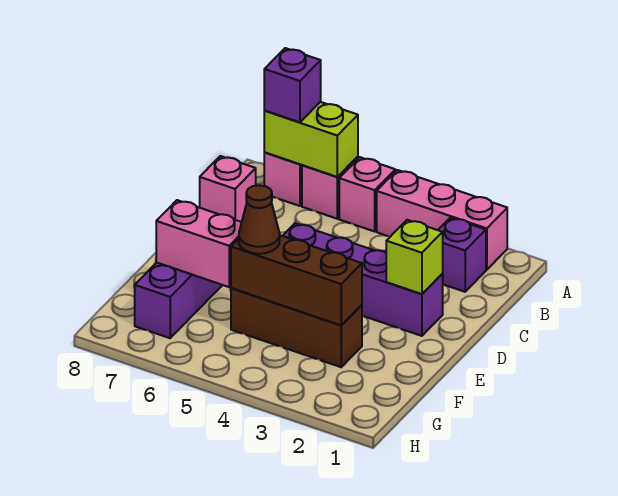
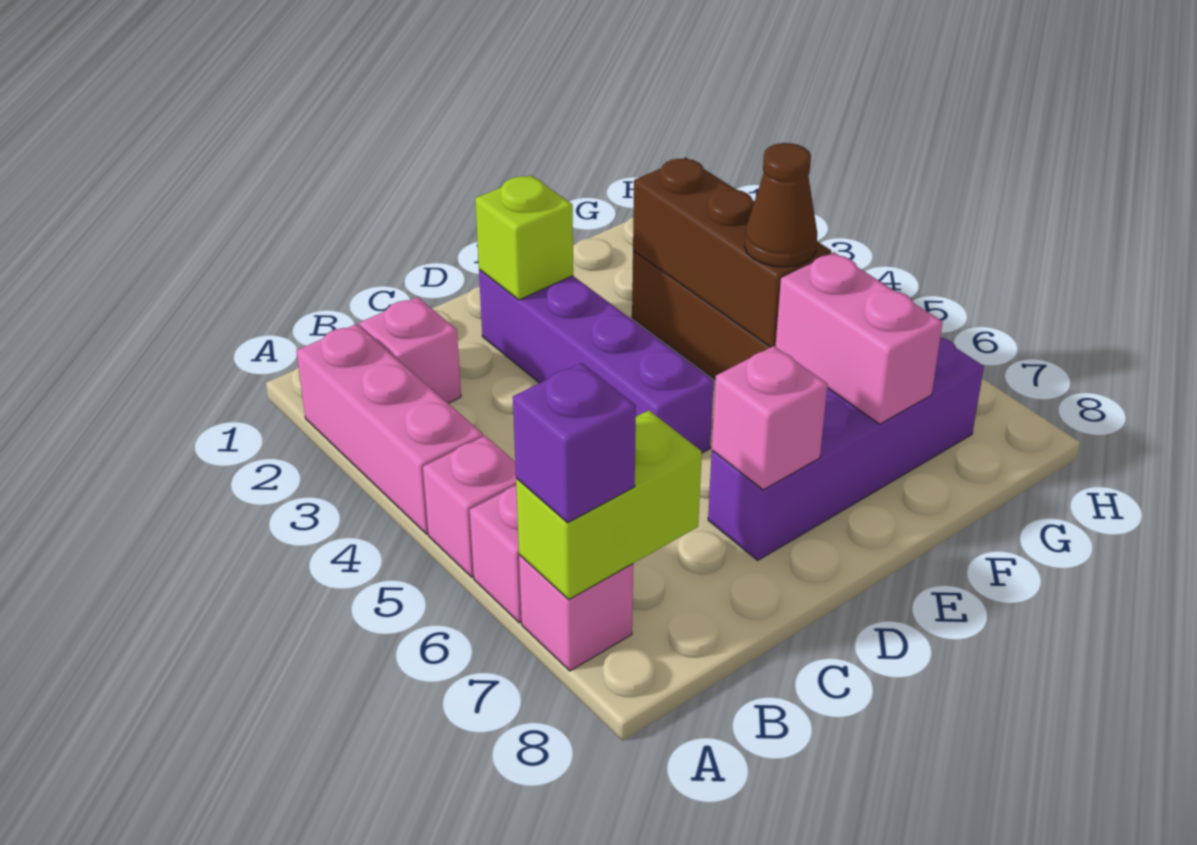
lime 1x2 brick [264,102,358,177] -> lime 1x2 brick turned to [516,410,702,599]
purple 1x1 brick [438,218,486,292] -> pink 1x1 brick [360,297,461,403]

